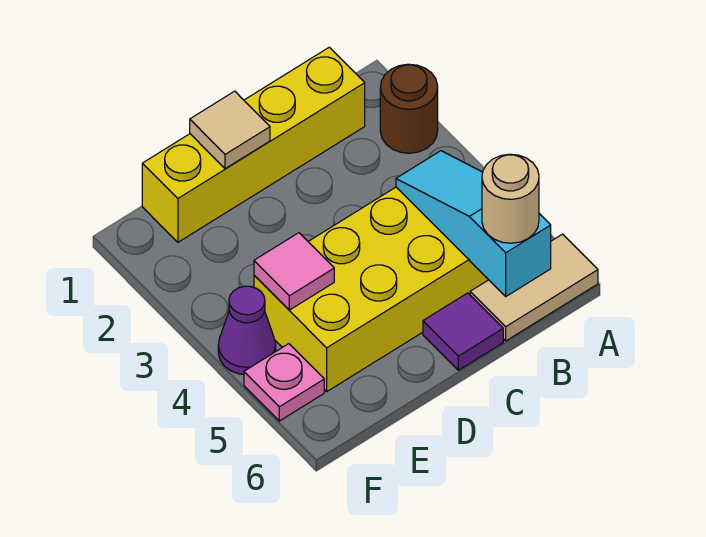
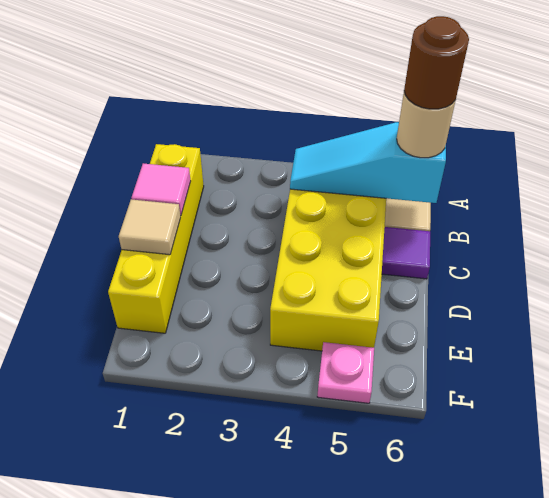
brown 1x1 round brick [380,64,438,153] -> brown 1x1 round brick moved to [404,16,469,109]
pink 1x1 tile [254,233,334,310] -> pink 1x1 tile moved to [132,163,191,216]
purple 1x1 cone [218,286,276,374] -> none

